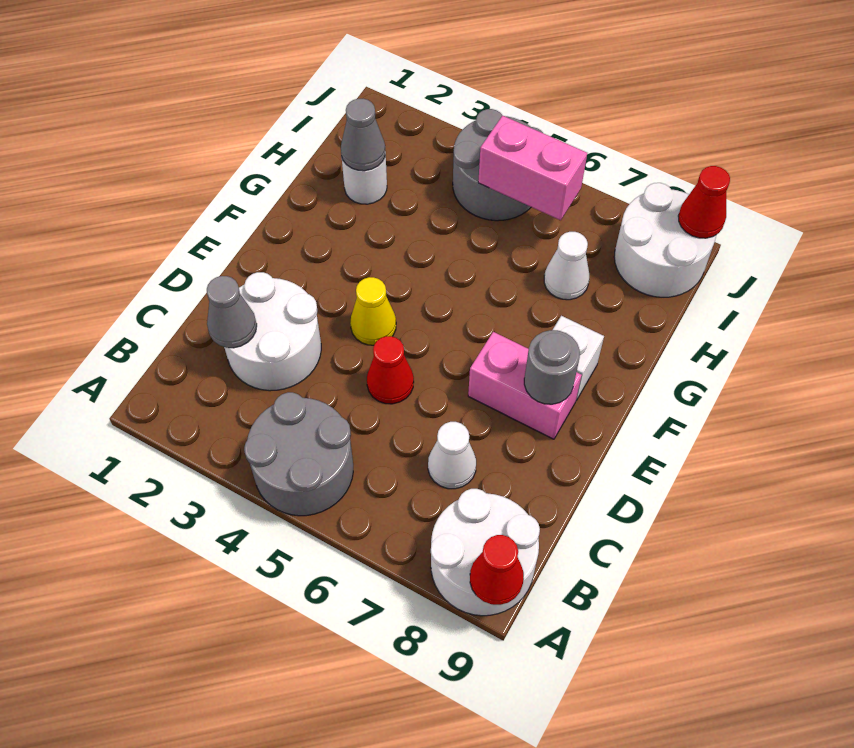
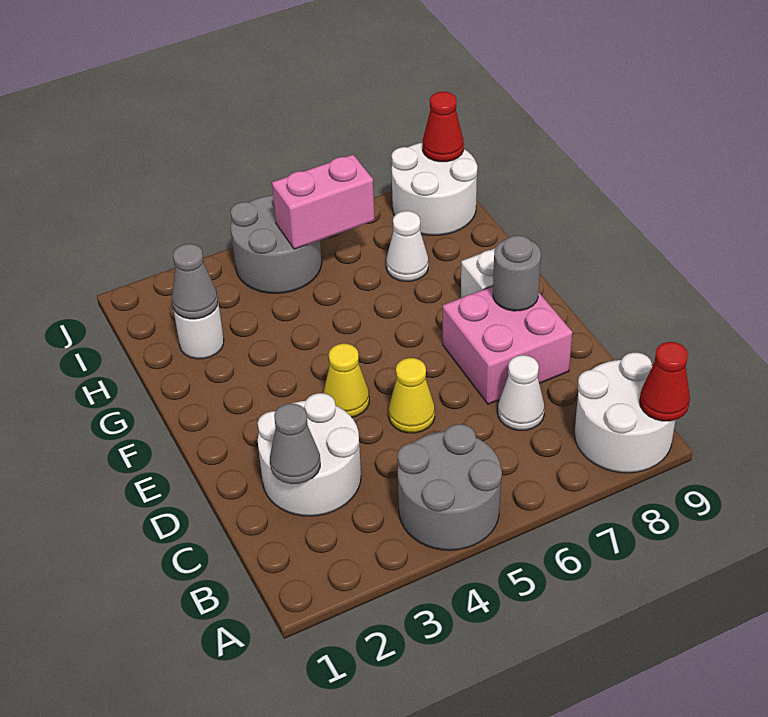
red 1x1 cone [367,336,414,404] -> yellow 1x1 cone [389,358,435,433]
pink 1x2 brick [468,332,582,439] -> pink 2x2 brick [443,286,572,404]

